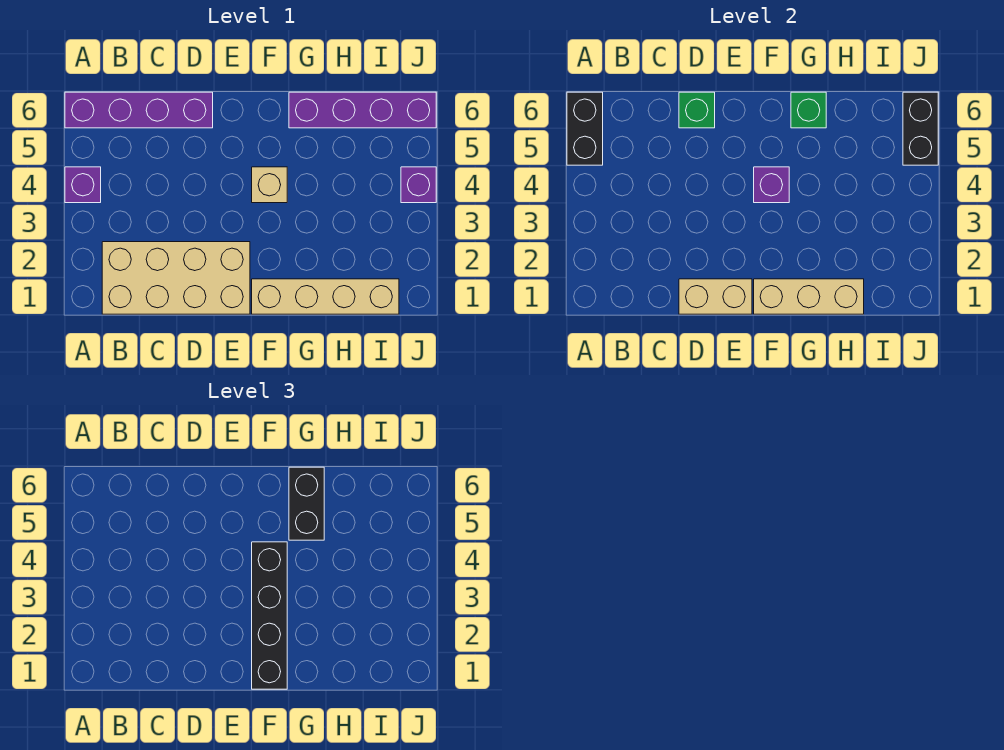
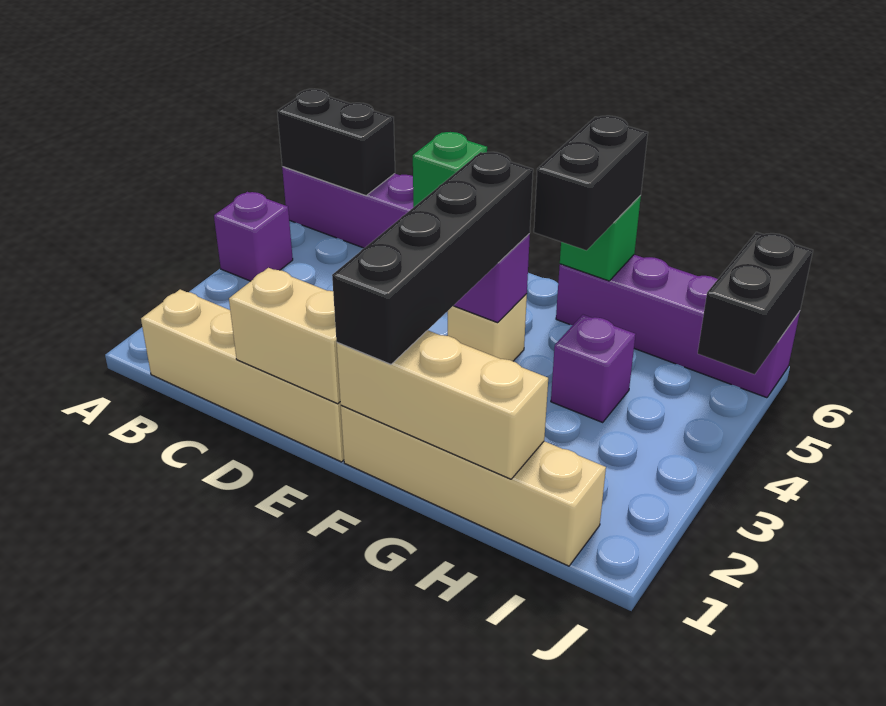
black 1x2 brick [567,92,603,165] -> black 1x2 brick turned to [277,89,395,196]
tan 2x4 brick [102,242,250,314] -> tan 1x4 brick [141,289,344,462]
purple 1x1 brick [401,167,436,203] -> purple 1x1 brick moved to [551,315,636,422]

